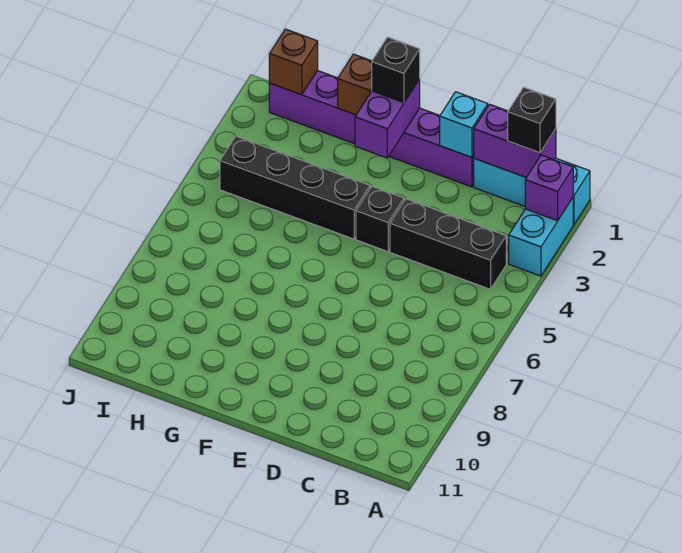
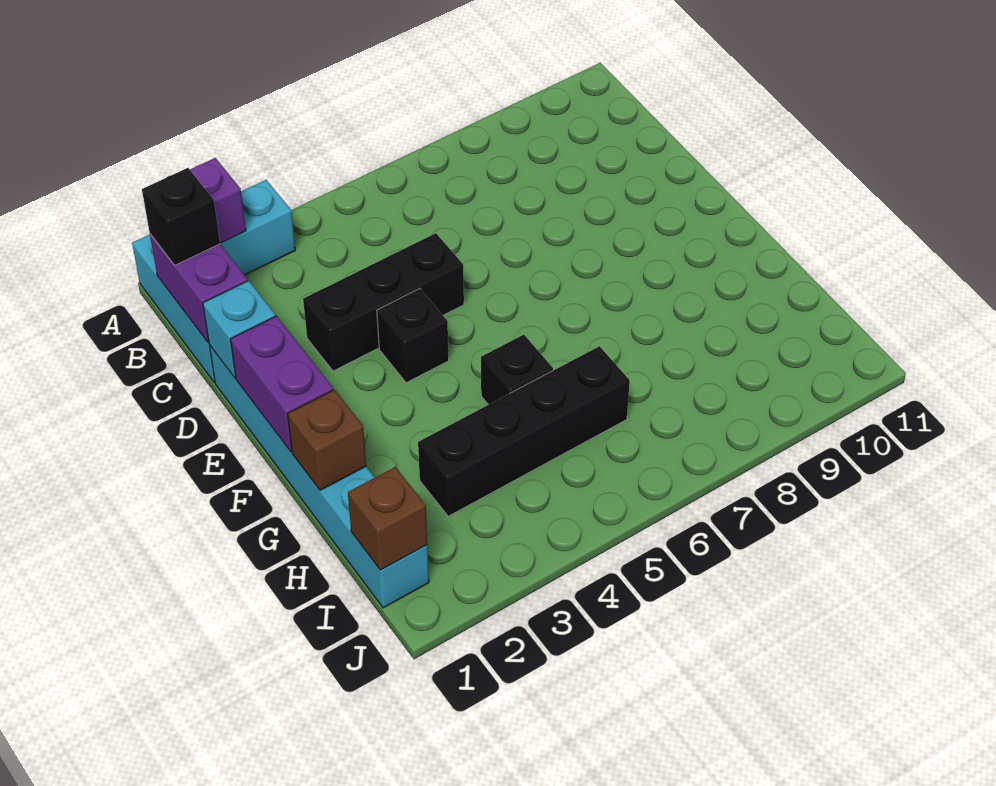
black 1x3 brick [390,199,506,289] -> black 1x3 brick turned to [303,233,464,371]
purple 1x6 brick [269,71,474,187] -> cyan 1x6 brick [209,345,429,608]
purple 1x2 brick [355,79,420,158] -> purple 1x2 brick turned to [230,316,333,452]
black 1x1 brick [372,37,420,103] -> black 1x1 brick moved to [481,335,553,405]
black 1x4 brick [220,136,370,239] -> black 1x4 brick turned to [418,346,630,516]

